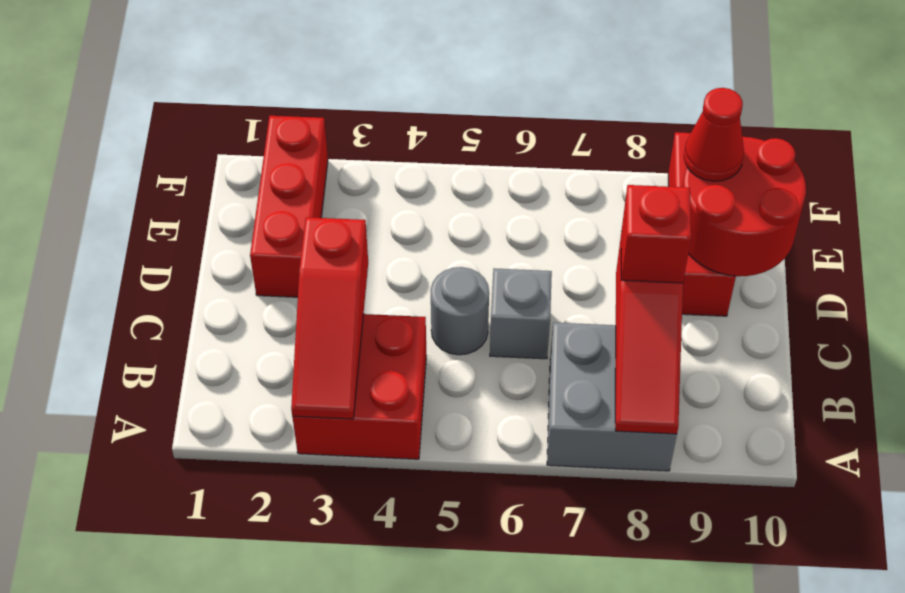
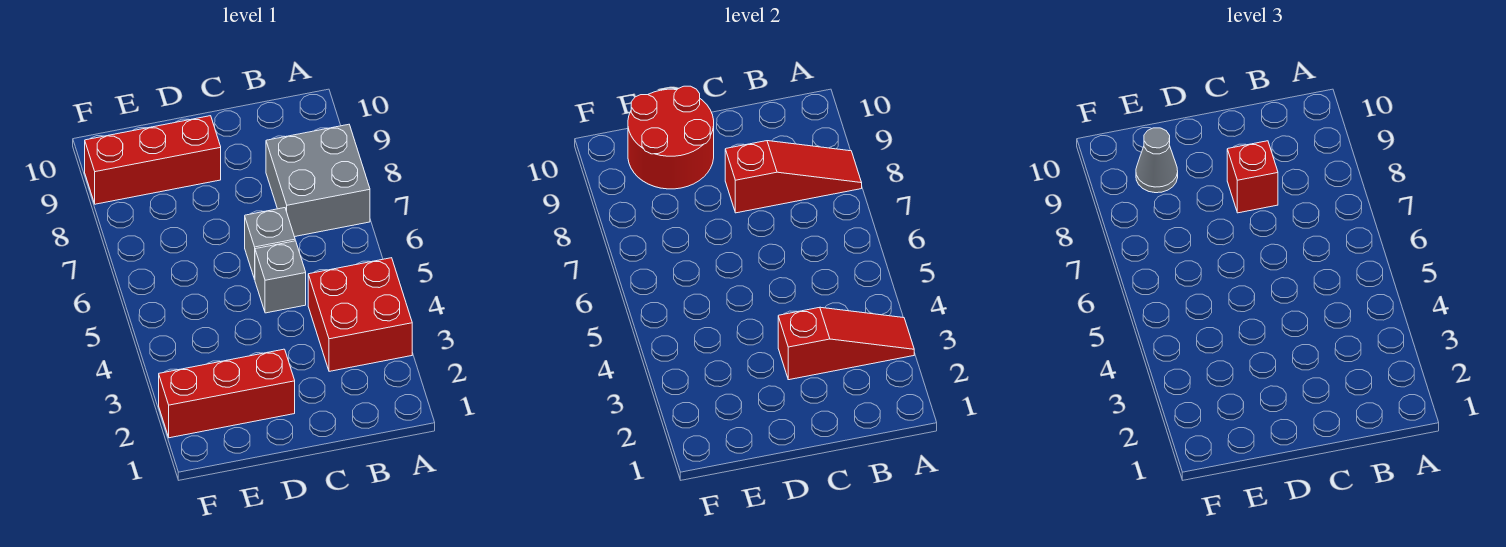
grey 1x1 round brick [431,267,489,355] -> grey 1x1 brick [255,241,306,313]
red 1x1 cone [684,88,744,181] -> grey 1x1 cone [1136,128,1178,193]

